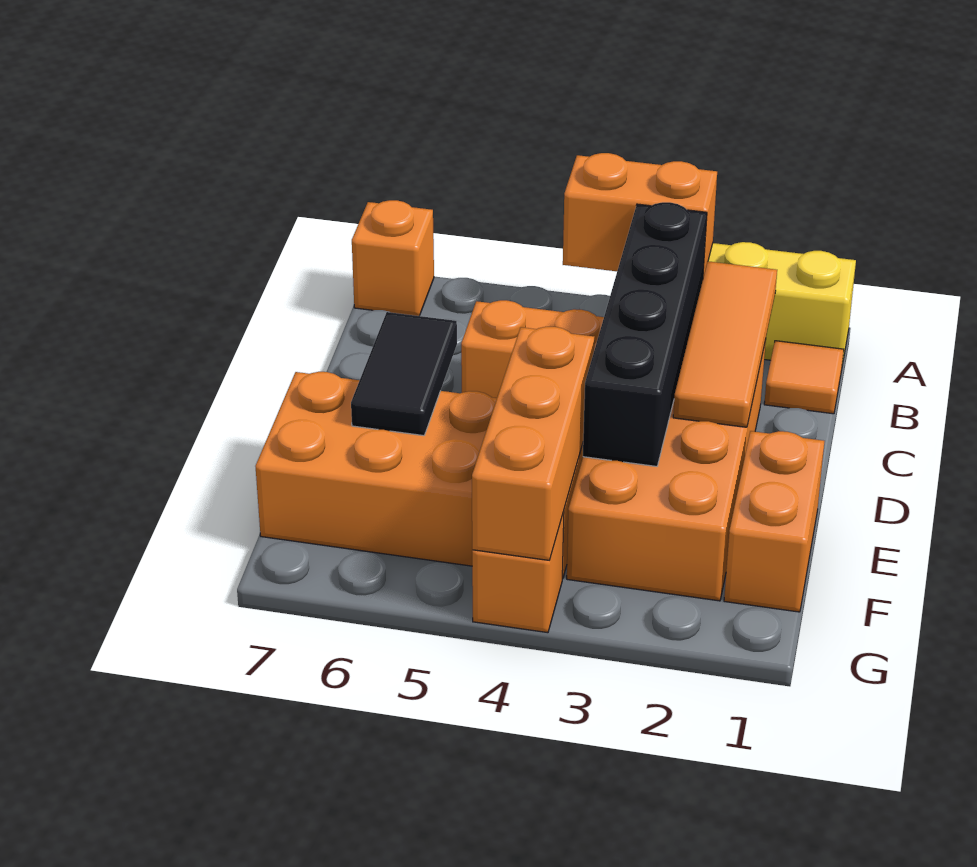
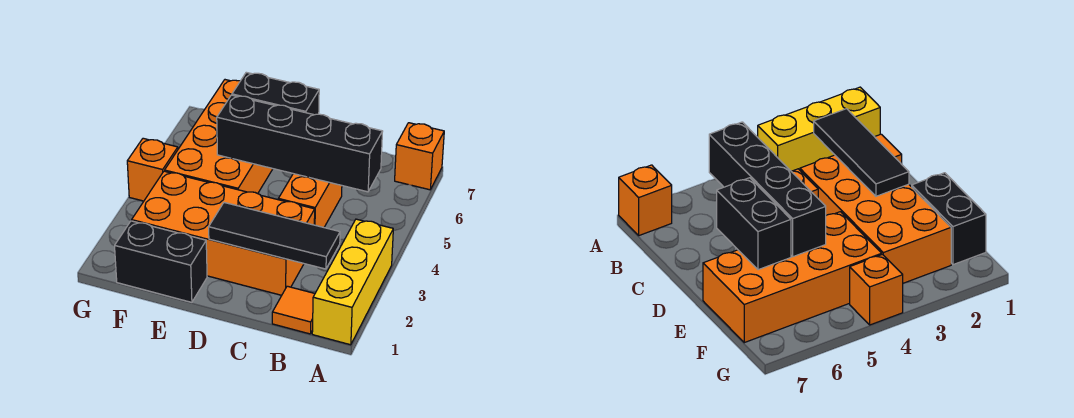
orange 1x2 brick [563,153,717,277] -> none
orange 1x3 tile [673,261,777,427] -> black 1x3 tile [209,203,340,269]
black 1x4 brick [583,202,707,466] -> black 1x4 brick moved to [217,95,383,192]
black 1x2 tile [351,312,457,436] -> black 1x2 brick [232,72,319,115]
orange 1x2 brick [724,431,825,612] -> black 1x2 brick [115,221,207,302]
orange 1x3 brick [472,327,594,560] -> none

